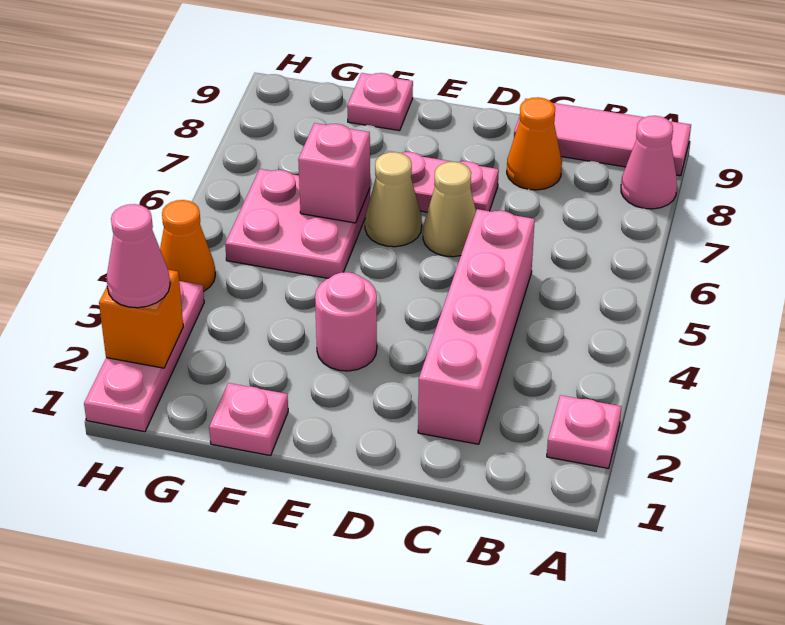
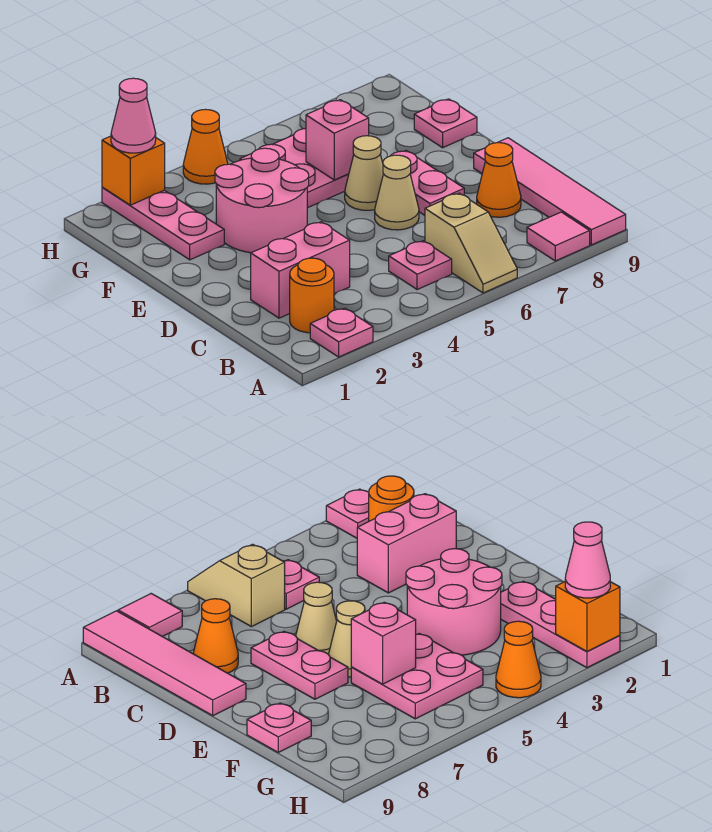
none -> tan 1x2 slope [425,193,517,293]
pink 1x1 cone [621,116,677,209] -> pink 1x1 tile [527,212,590,261]
pink 1x3 tile [514,99,691,176] -> pink 1x4 tile [474,138,626,245]
none -> orange 1x1 round brick [290,258,334,333]
pink 1x4 brick [418,209,535,444] -> pink 1x2 brick [251,222,350,318]
pink 1x1 round brick [315,272,377,371] -> pink 2x2 round brick [215,148,309,253]
pink 1x1 plate [209,383,288,456] -> pink 1x1 plate moved to [389,241,452,290]
pink 1x3 plate [84,281,204,432] -> pink 1x3 plate turned to [102,187,224,260]

